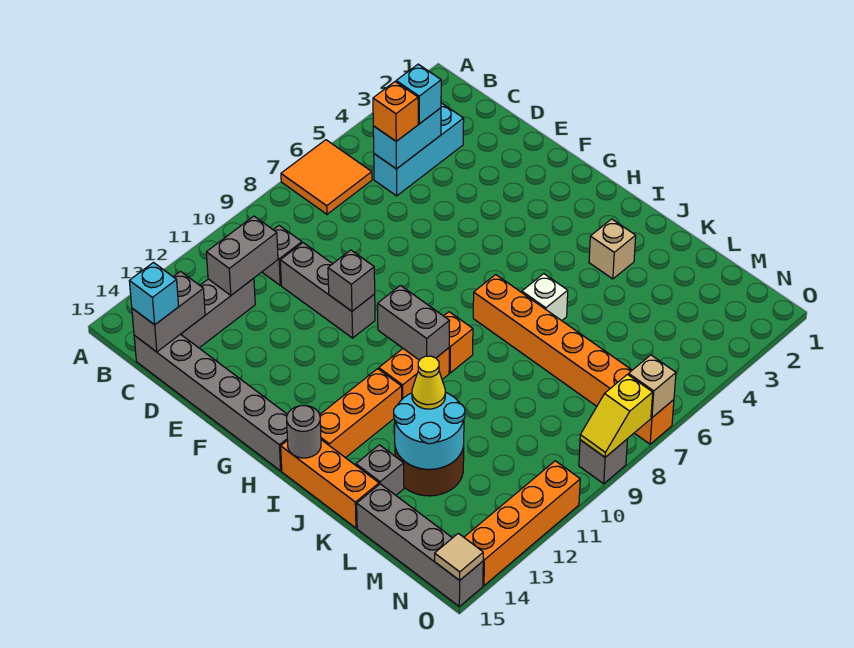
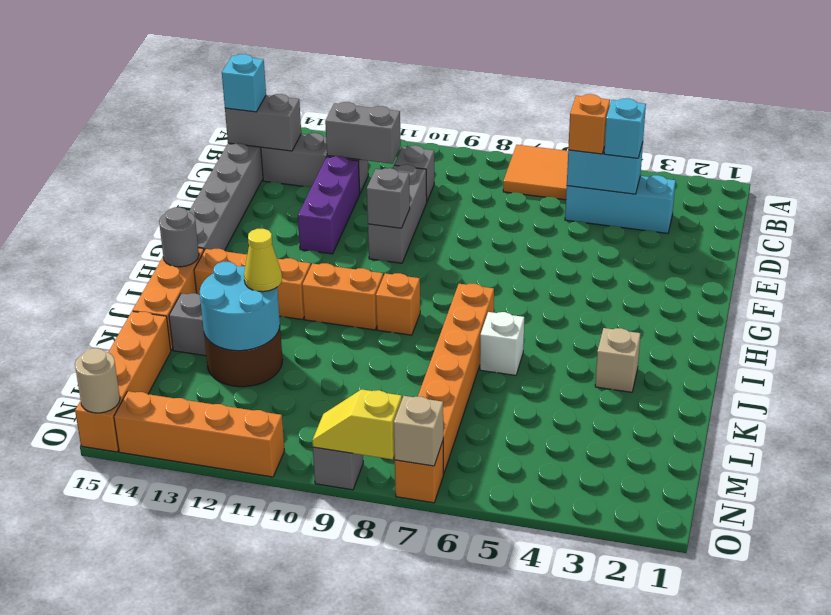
none -> purple 1x3 brick [298,156,360,254]
grey 1x2 brick [378,285,449,360] -> none
grey 1x4 brick [357,484,483,606] -> orange 1x4 brick [75,311,171,452]
tan 1x1 tile [435,533,483,580] -> tan 1x1 round brick [75,348,120,413]

